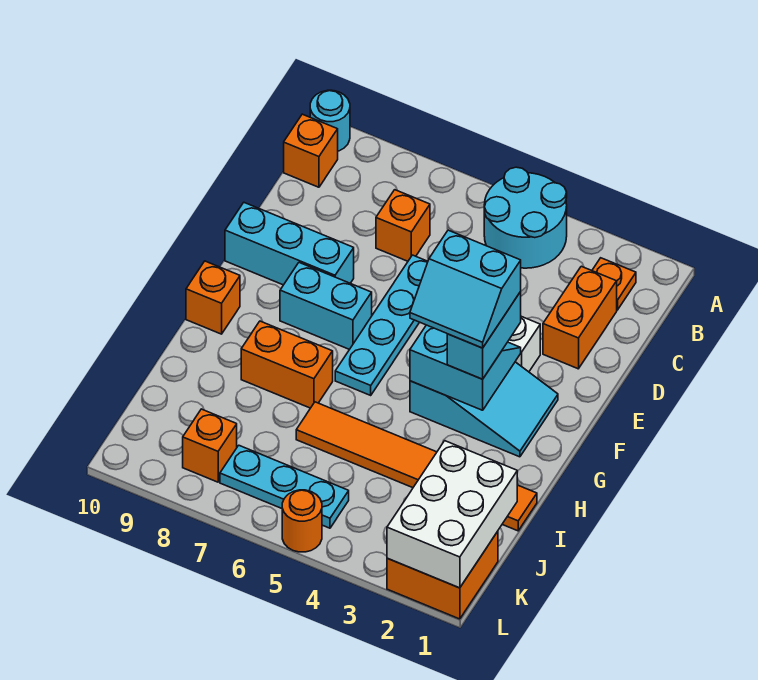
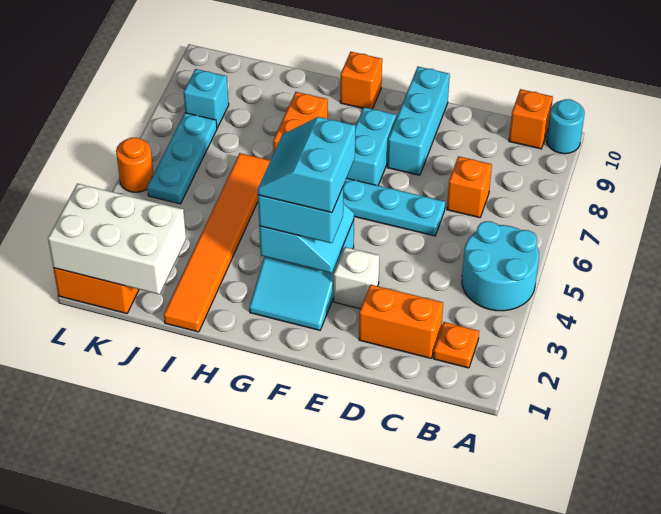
orange 1x1 brick [183,409,237,482] -> cyan 1x1 brick [184,69,229,128]

